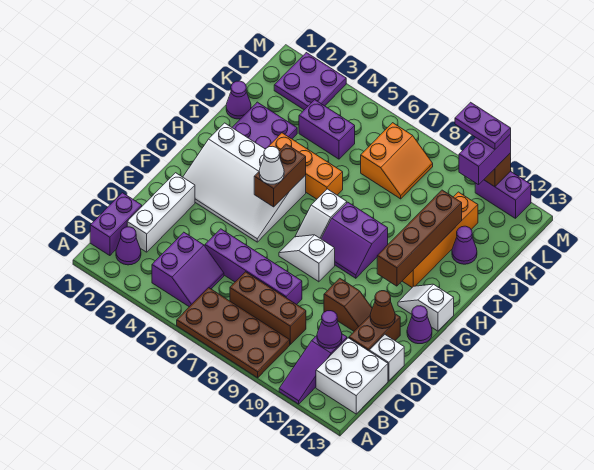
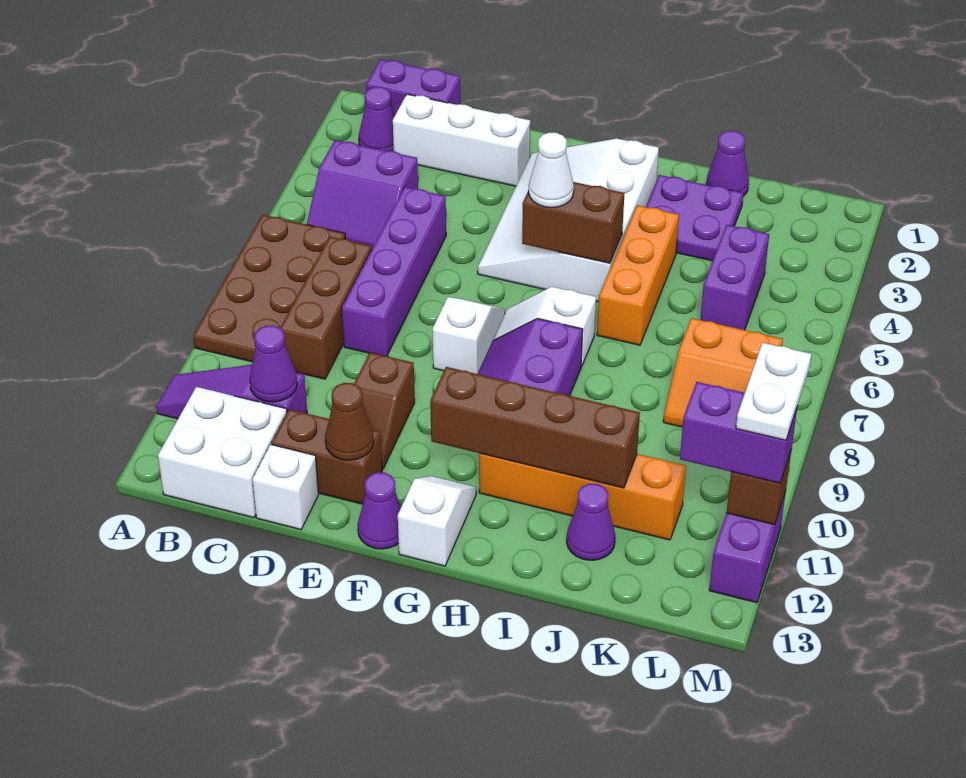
purple 2x2 plate [274,53,346,110] -> none
purple 1x2 plate [455,102,511,149] -> white 1x2 plate [736,343,811,440]

